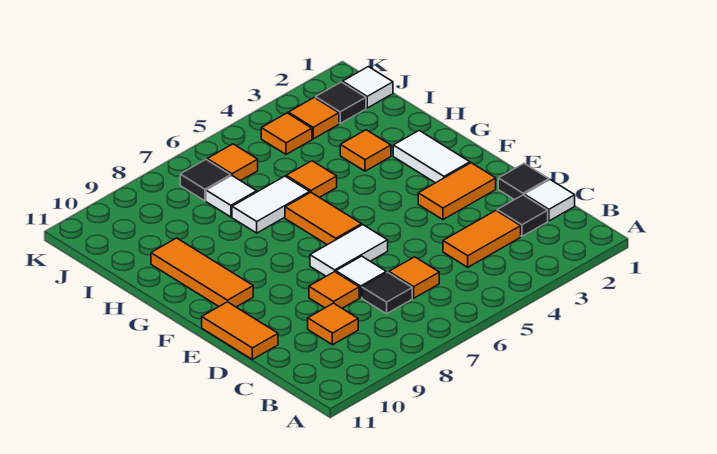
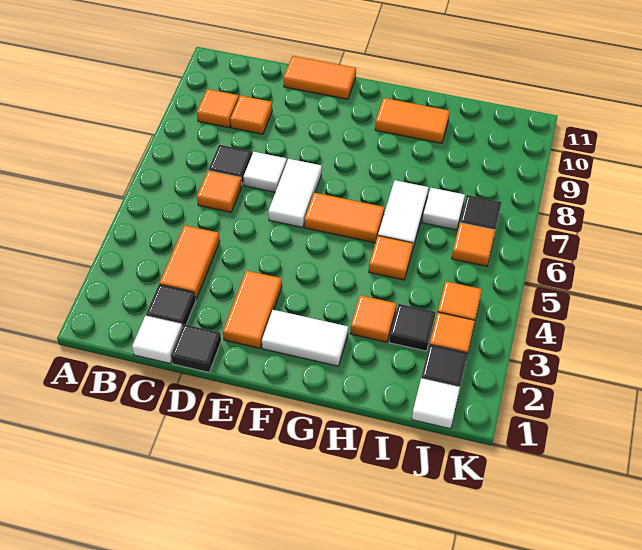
orange 1x1 tile [309,272,359,308] -> orange 1x1 tile moved to [197,89,239,127]
orange 1x3 tile [151,238,253,307] -> orange 1x2 tile [375,98,450,143]
none -> black 1x1 tile [389,304,435,351]

